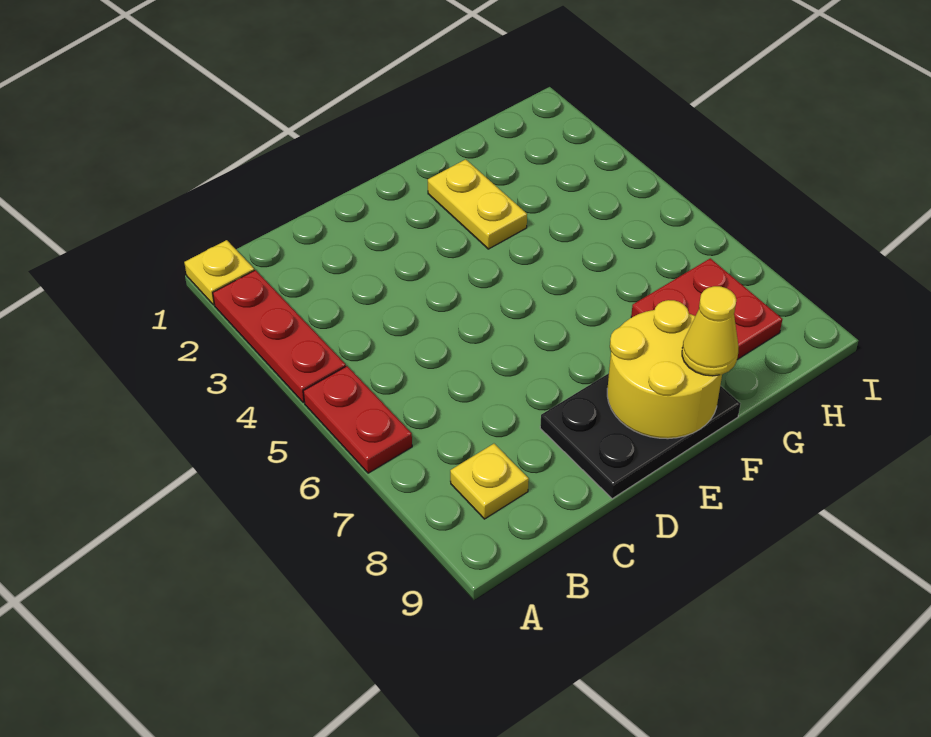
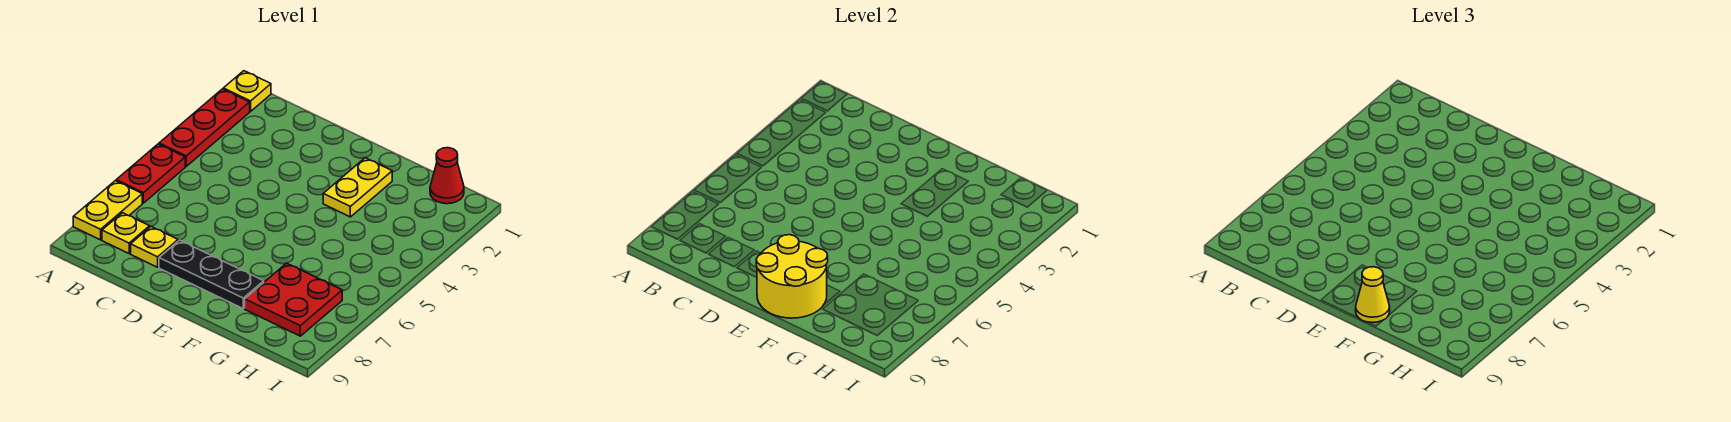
none -> yellow 1x2 plate [73,181,142,240]
none -> yellow 1x1 plate [131,226,178,267]
black 2x3 plate [540,373,740,499] -> black 1x3 plate [159,240,264,308]
none -> red 1x1 cone [430,148,464,204]

